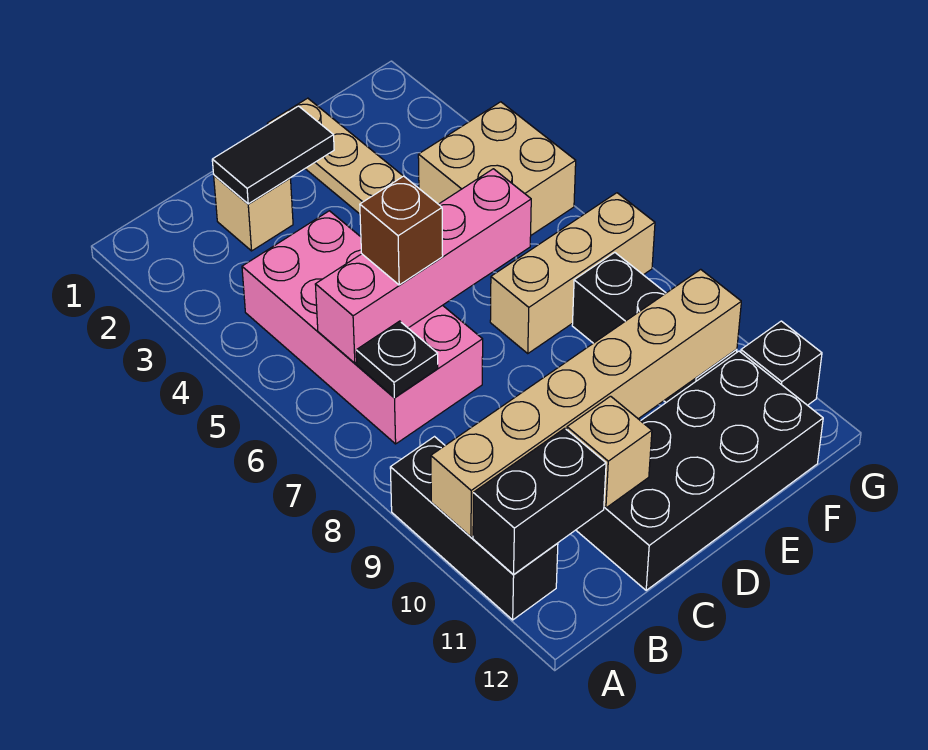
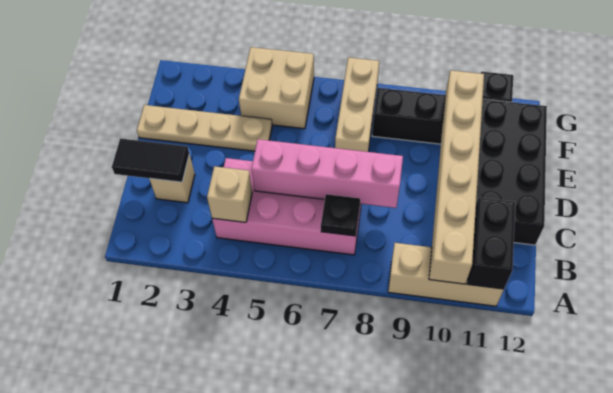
black 1x3 brick [390,437,558,620] -> tan 1x3 brick [388,243,504,306]
pink 1x4 brick [315,169,531,363] -> pink 1x4 brick turned to [251,139,403,208]
black 1x2 tile [212,106,334,204] -> black 1x2 tile turned to [112,138,189,182]
brown 1x1 brick [360,176,443,285] -> none
tan 1x1 brick [567,396,652,508] -> tan 1x1 brick moved to [207,166,252,222]

